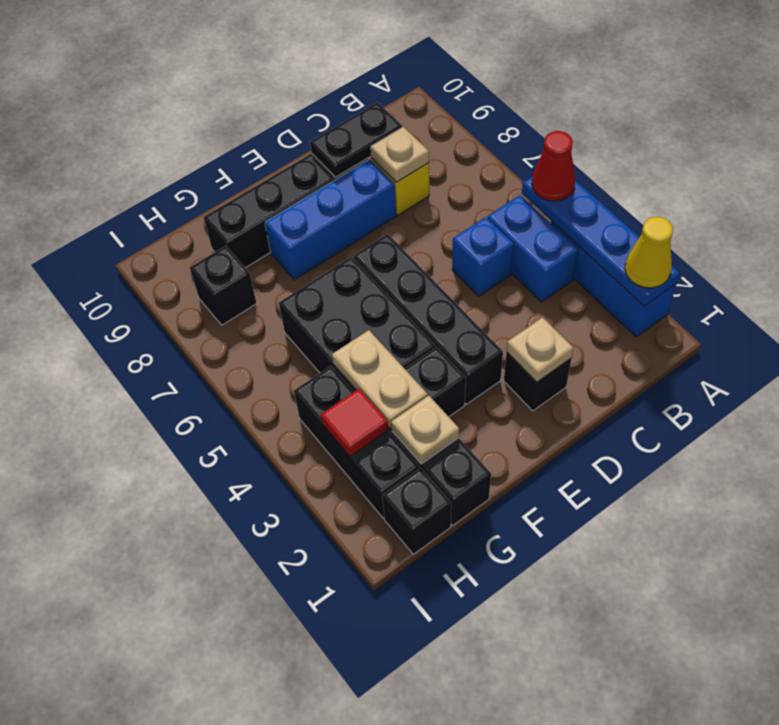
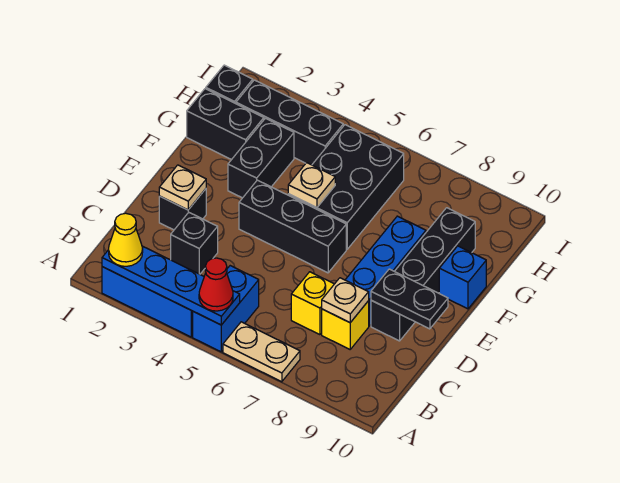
blue 1x2 brick [488,195,578,302] -> blue 1x2 brick turned to [193,266,259,352]
blue 1x1 brick [452,217,514,296] -> blue 1x1 brick moved to [439,246,486,309]
none -> yellow 1x1 brick [291,272,334,335]
black 1x2 plate [310,102,402,177] -> black 1x2 plate turned to [371,269,448,329]
black 1x4 brick [354,234,503,404] -> black 1x3 brick [239,180,346,273]
black 2x3 brick [279,257,435,392] -> black 2x3 brick turned to [288,125,404,249]
tan 1x1 plate [391,396,459,464] -> tan 1x1 plate moved to [288,163,335,208]
tan 1x2 plate [332,330,428,429] -> tan 1x2 plate moved to [223,322,300,382]
red 1x1 tile [321,389,388,457] -> none
black 1x1 brick [190,246,257,325] -> black 1x1 brick moved to [171,212,218,274]

